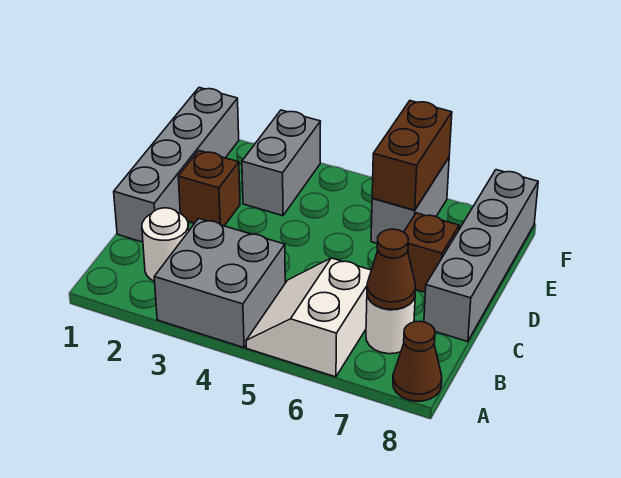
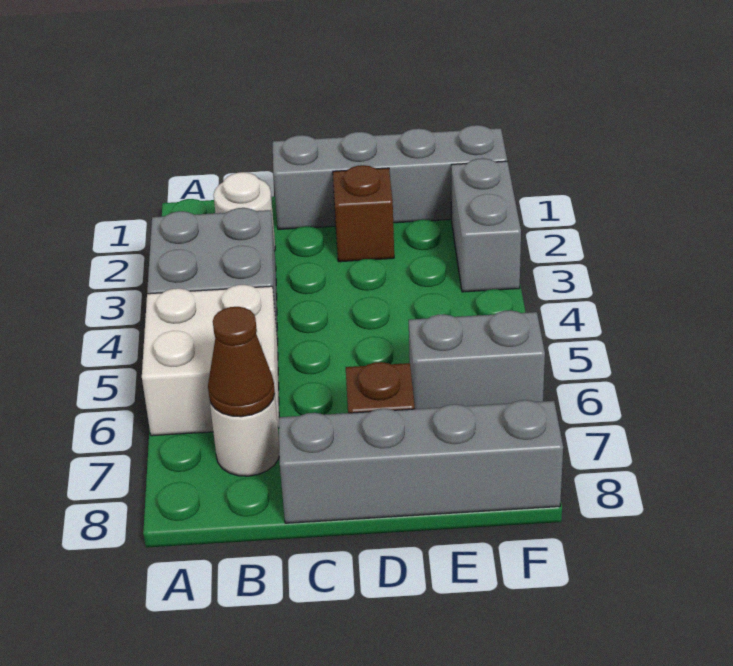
white 2x2 slope [246,258,371,377] -> white 2x2 brick [142,285,279,436]
brown 1x1 cone [393,321,442,401] -> none
grey 1x2 brick [242,110,321,216] -> grey 1x2 brick turned to [451,158,521,292]
brown 1x2 brick [372,101,452,210] -> none

